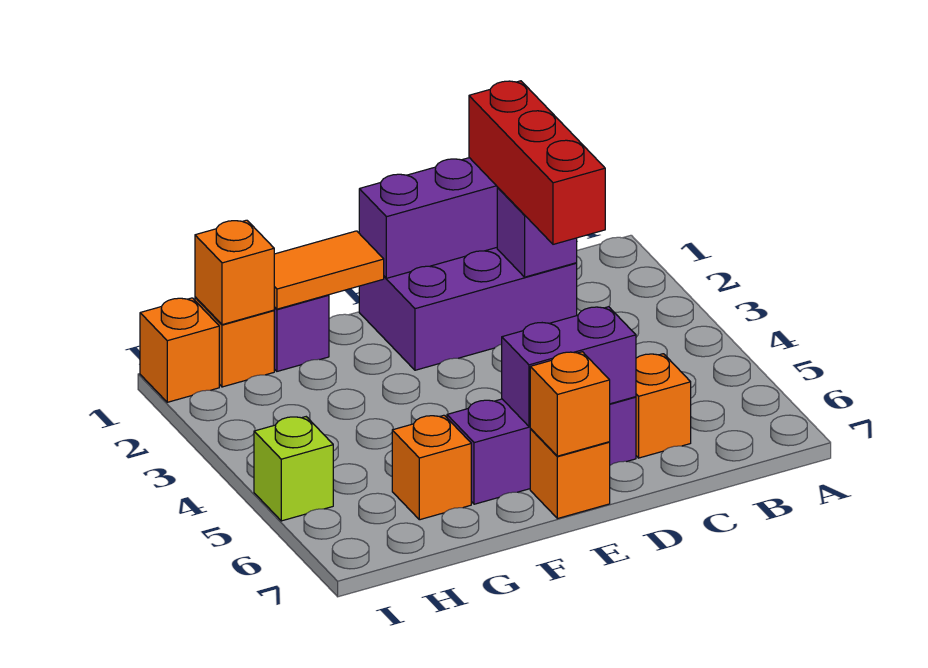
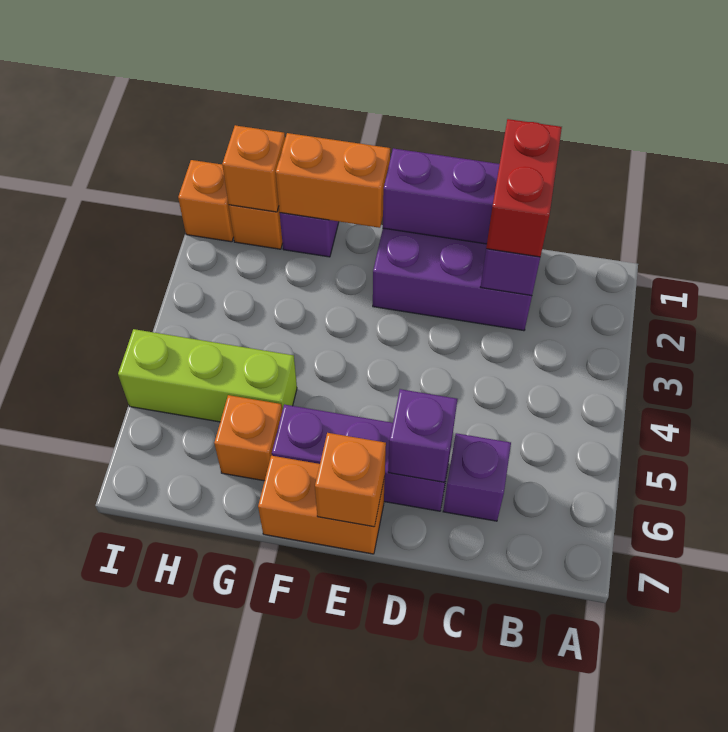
red 1x3 brick [469,81,605,244] -> red 1x2 brick [486,119,562,257]
orange 1x1 brick [636,354,691,458] -> purple 1x1 brick [443,433,511,521]
purple 1x2 brick [502,307,636,427] -> purple 1x1 brick [388,389,457,482]
orange 1x1 brick [530,429,610,519] -> orange 1x2 brick [258,456,385,554]
orange 1x2 tile [274,231,384,309] -> orange 1x2 brick [276,133,390,228]
lime 1x1 brick [254,417,333,521] -> lime 1x3 brick [118,329,297,422]

